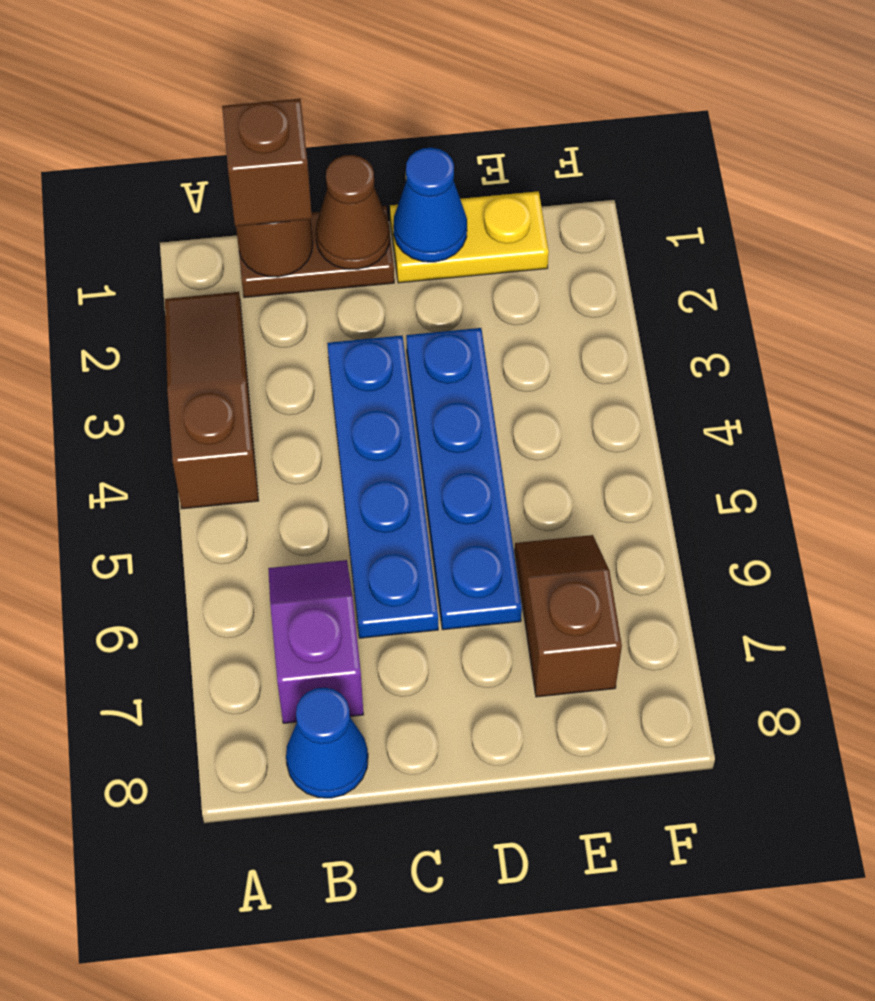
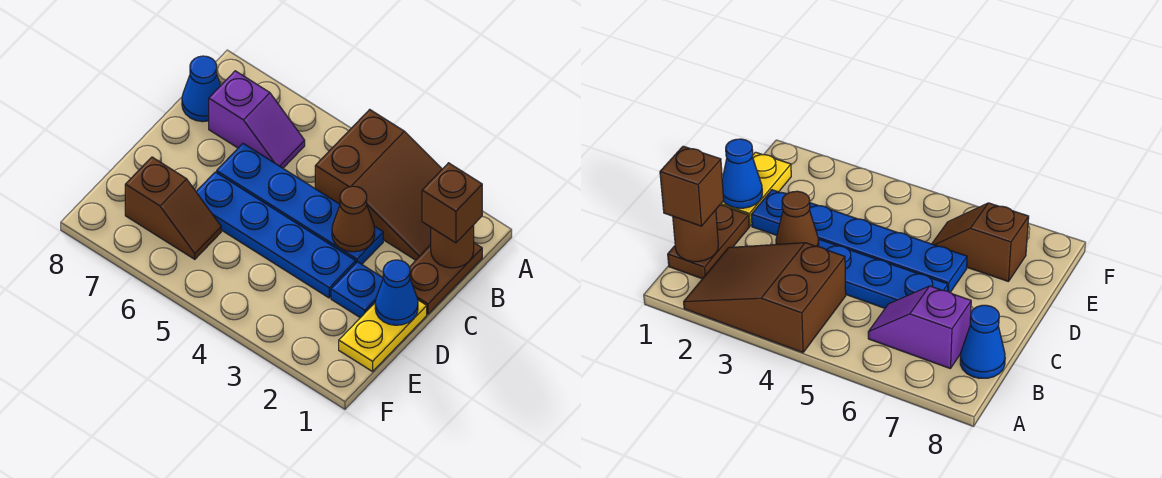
brown 1x3 slope [165,292,259,509] -> brown 2x3 slope [315,109,442,260]
brown 1x1 cone [316,155,390,269] -> brown 1x1 cone moved to [332,186,375,252]
none -> blue 1x1 plate [331,262,383,318]

